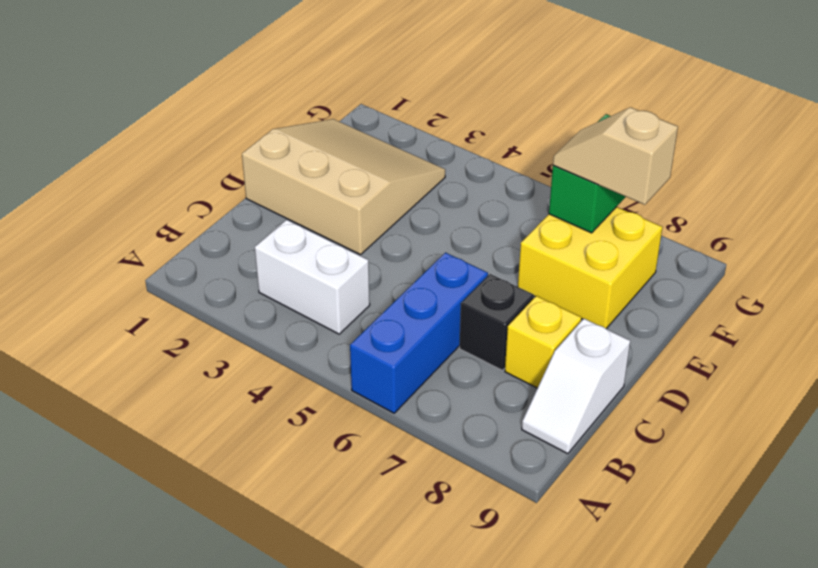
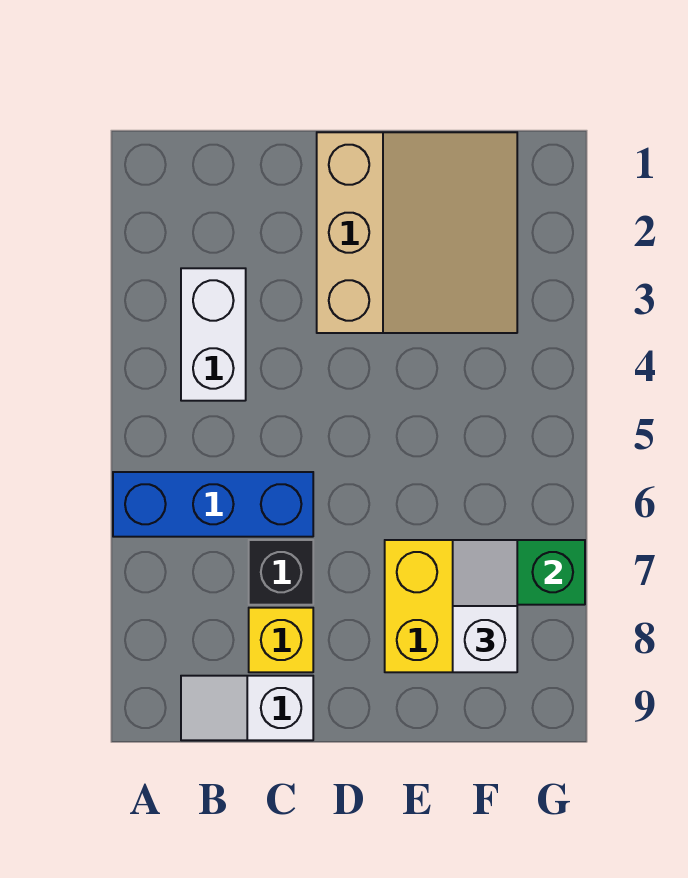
tan 1x2 slope [553,107,678,205] -> white 1x2 slope [453,540,517,672]

